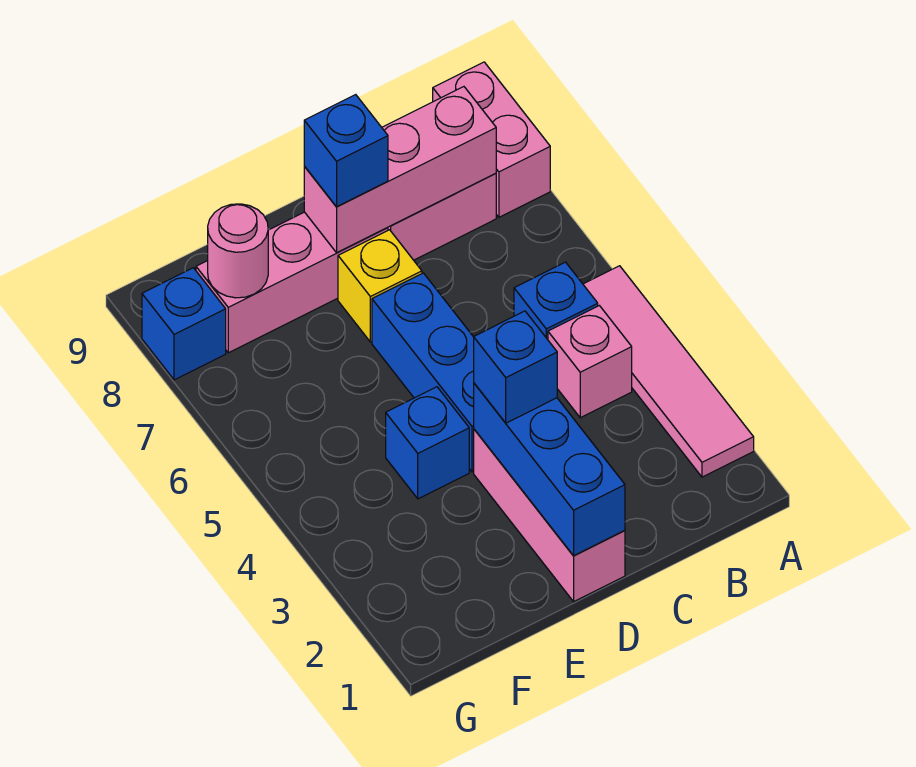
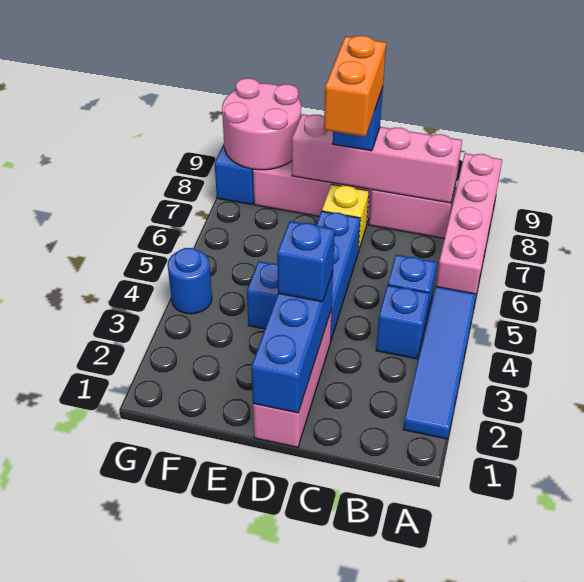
pink 1x4 tile [583,266,754,477] -> blue 1x4 tile [403,287,476,439]
pink 1x2 brick [433,62,550,217] -> pink 1x4 brick [436,153,502,294]
pink 1x1 brick [548,306,632,418] -> blue 1x1 brick [376,285,429,359]
pink 1x3 brick [304,87,496,253] -> pink 1x4 brick [292,114,462,203]
none -> orange 1x2 brick [324,36,386,137]
pink 1x1 round brick [208,204,268,298] -> pink 2x2 round brick [222,78,301,170]
none -> blue 1x1 round brick [167,248,212,314]

